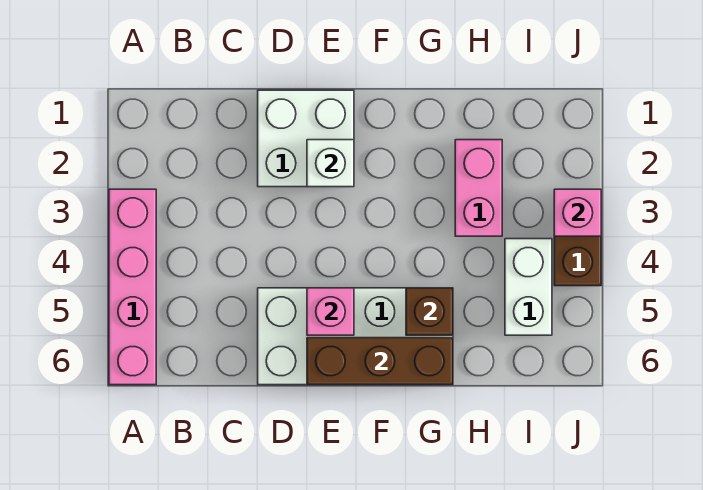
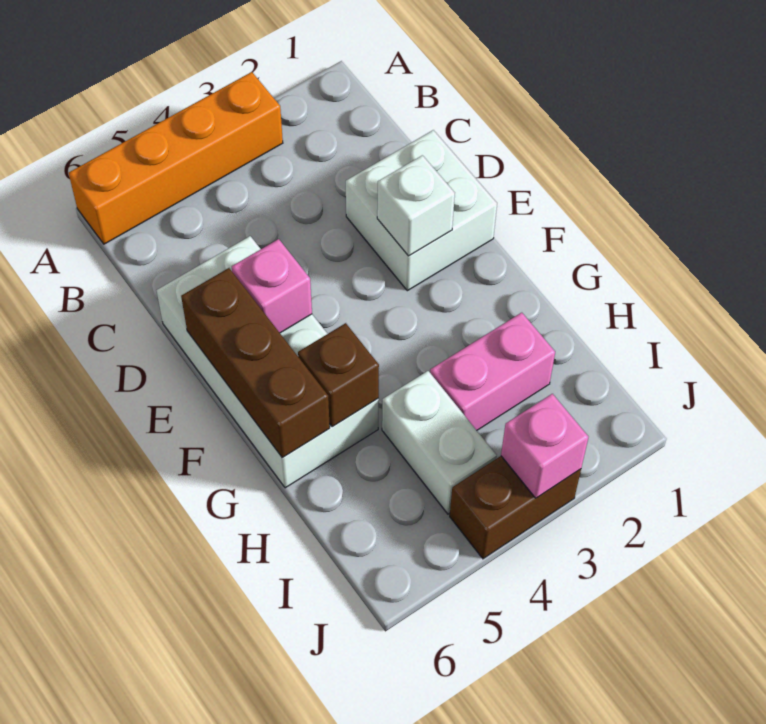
pink 1x4 brick [109,189,156,385] -> orange 1x4 brick [69,72,283,244]
white 1x2 brick [505,239,552,335] -> white 1x2 brick turned to [382,371,497,514]

